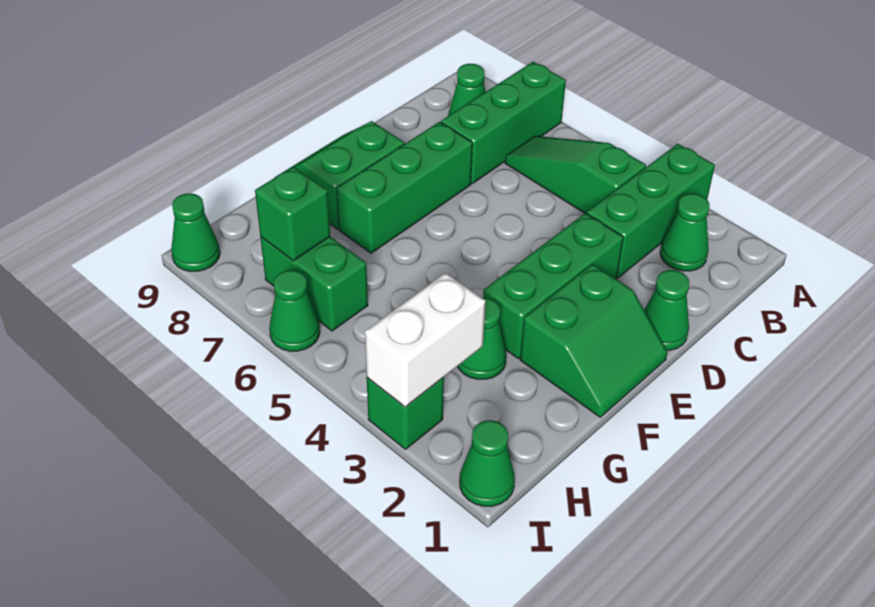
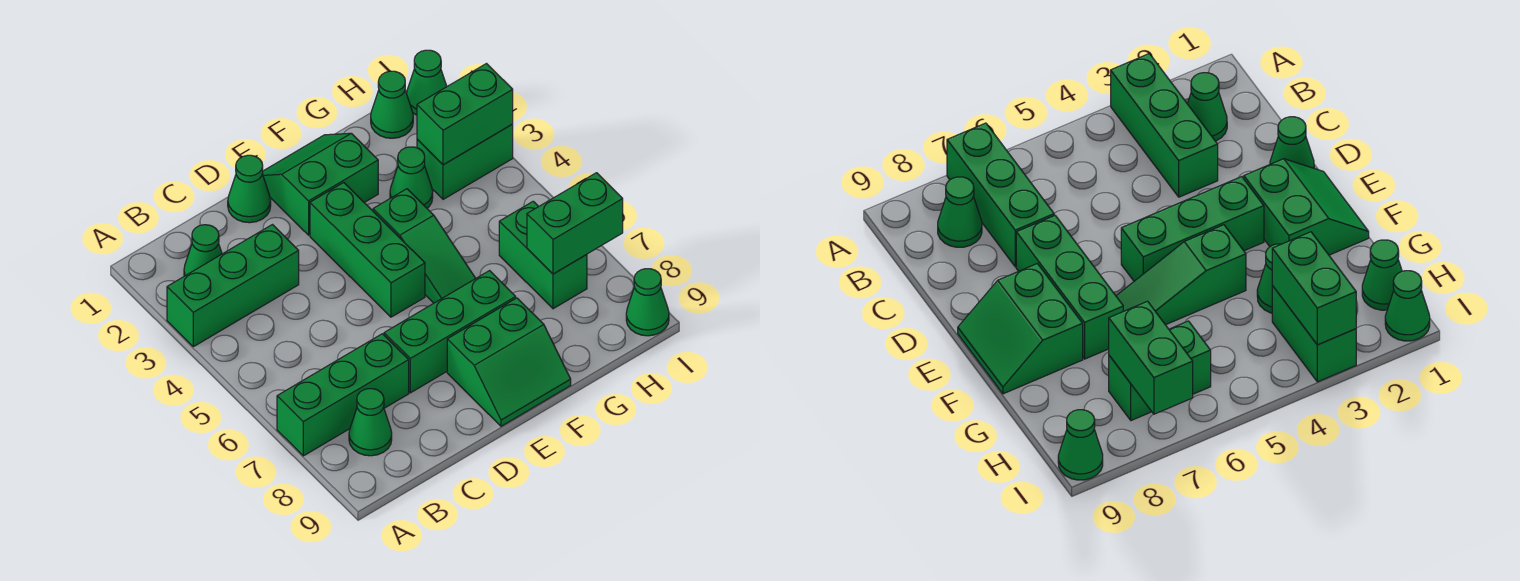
green 1x3 slope [505,136,646,214] -> green 1x3 slope moved to [373,189,476,303]
green 1x3 brick [483,213,623,358] -> green 1x3 brick turned to [310,183,425,317]
white 1x2 brick [365,273,486,407] -> green 1x2 brick [417,64,513,165]
green 1x1 brick [255,166,330,261] -> green 1x2 brick [527,173,623,274]
green 1x1 brick [367,377,444,449] -> green 1x2 brick [417,124,513,199]
green 1x1 cone [269,270,320,351] -> green 1x1 cone moved to [371,71,413,138]

